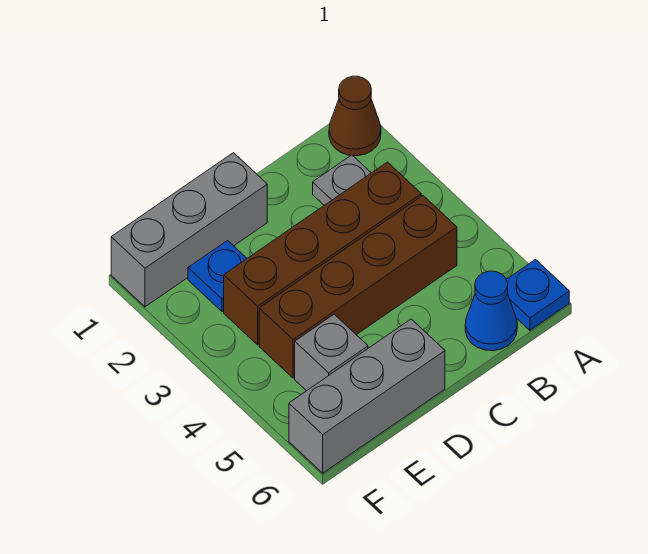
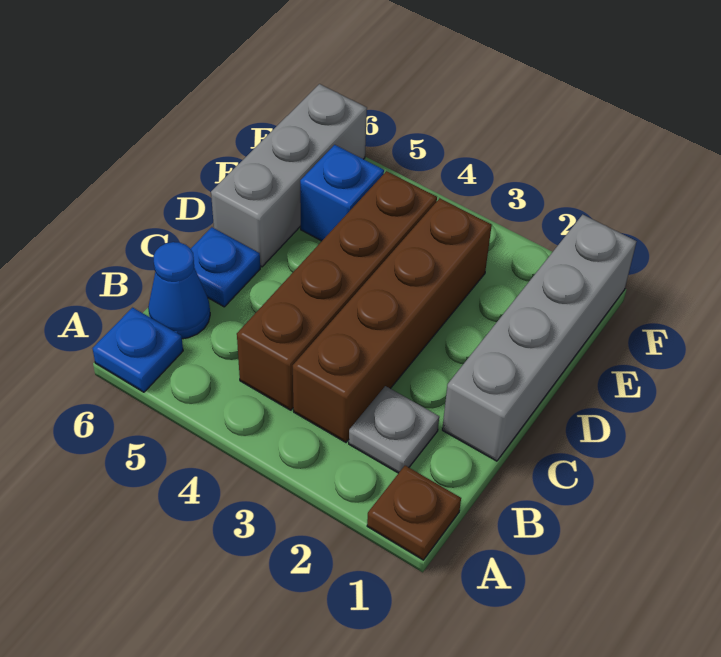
brown 1x1 cone [329,76,381,156] -> brown 1x1 plate [367,466,461,560]
grey 1x3 brick [111,153,267,307] -> grey 1x4 brick [442,215,637,461]
blue 1x1 plate [188,241,247,311] -> blue 1x1 plate moved to [191,227,260,307]
grey 1x1 brick [295,314,368,391] -> blue 1x1 brick [300,145,384,241]

